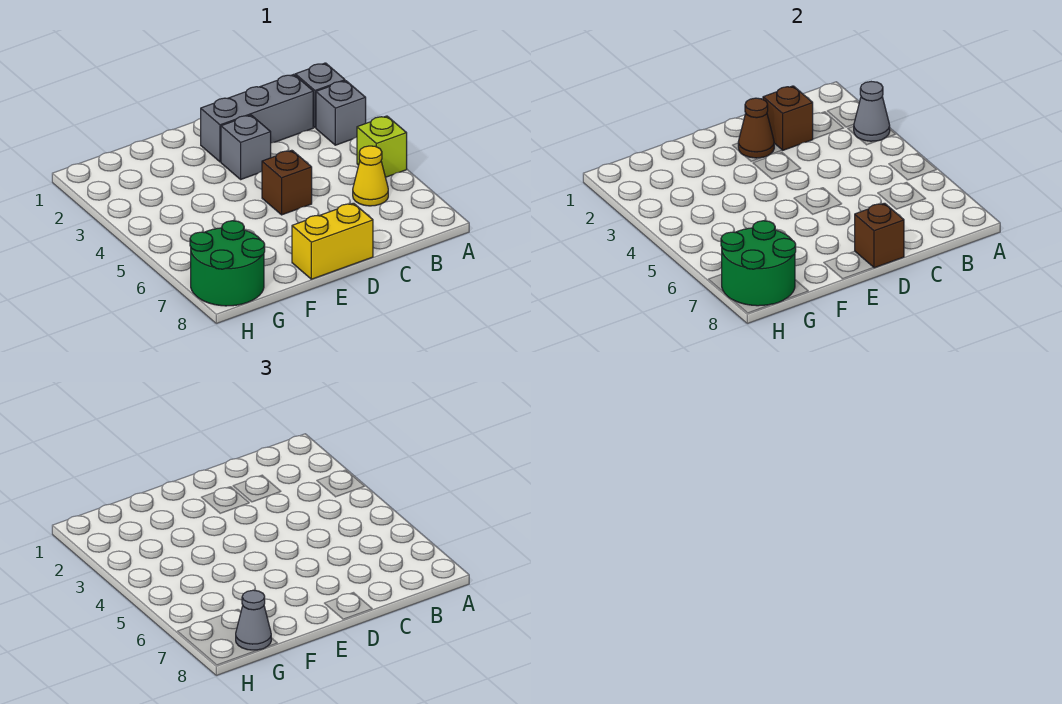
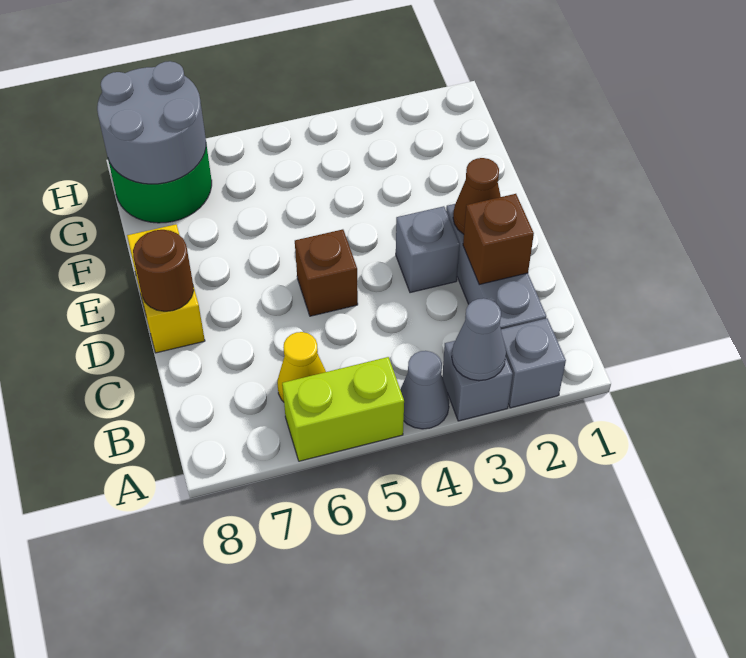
lime 1x1 brick [357,116,407,177] -> lime 1x2 brick [282,357,404,461]
brown 1x1 brick [855,203,904,268] -> brown 1x1 round brick [133,230,194,311]
green 2x2 round brick [721,221,796,306] -> grey 2x2 round brick [97,61,206,184]
grey 1x1 cone [236,590,271,650] -> grey 1x1 cone moved to [400,351,449,429]

